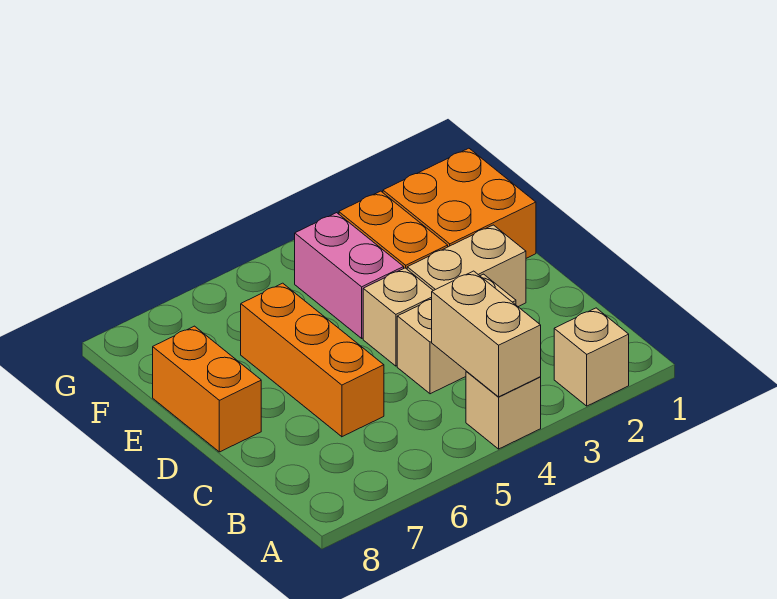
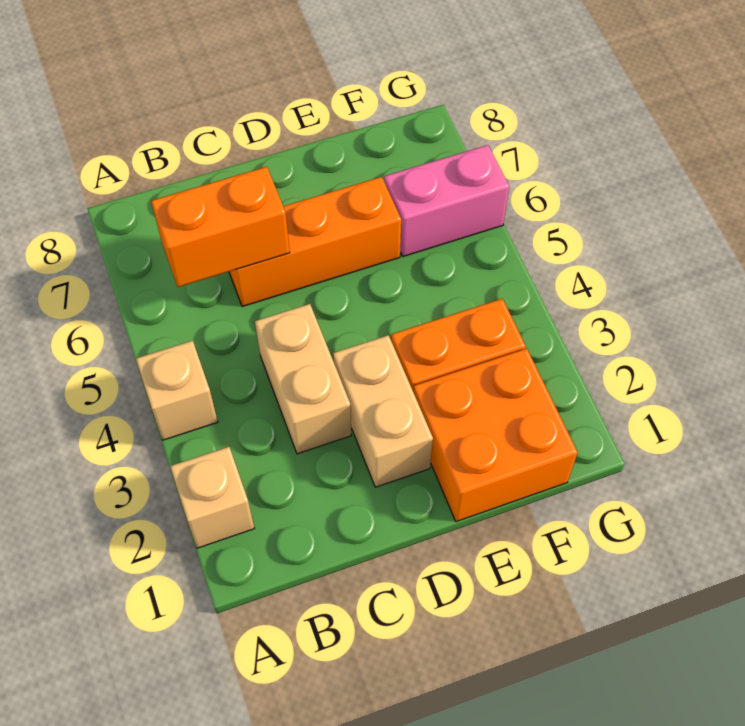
tan 1x2 brick [431,271,541,397] -> none
tan 1x1 brick [363,268,433,366] -> none
orange 1x2 brick [153,326,261,452] -> orange 1x2 brick moved to [151,167,290,287]
pink 1x2 brick [295,213,404,338] -> pink 1x2 brick moved to [384,145,509,256]

